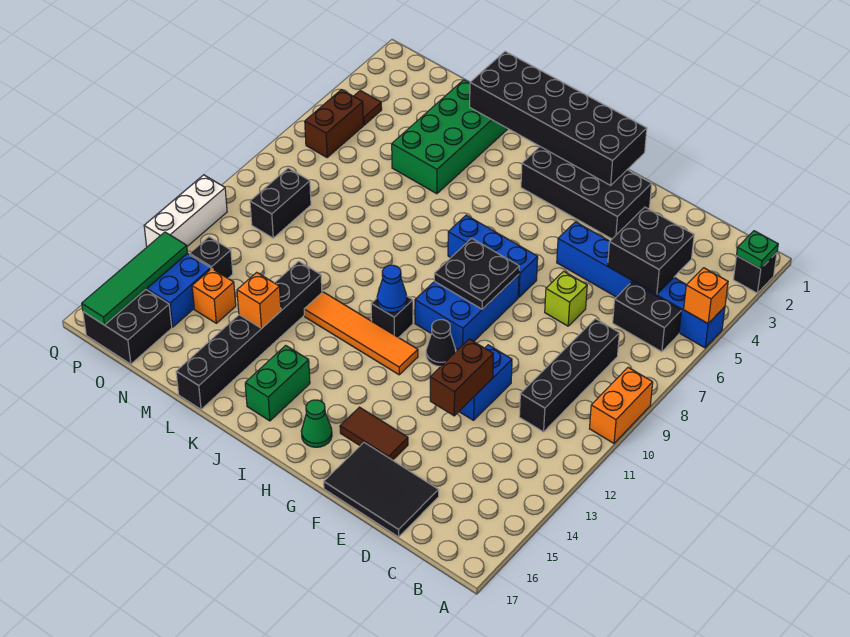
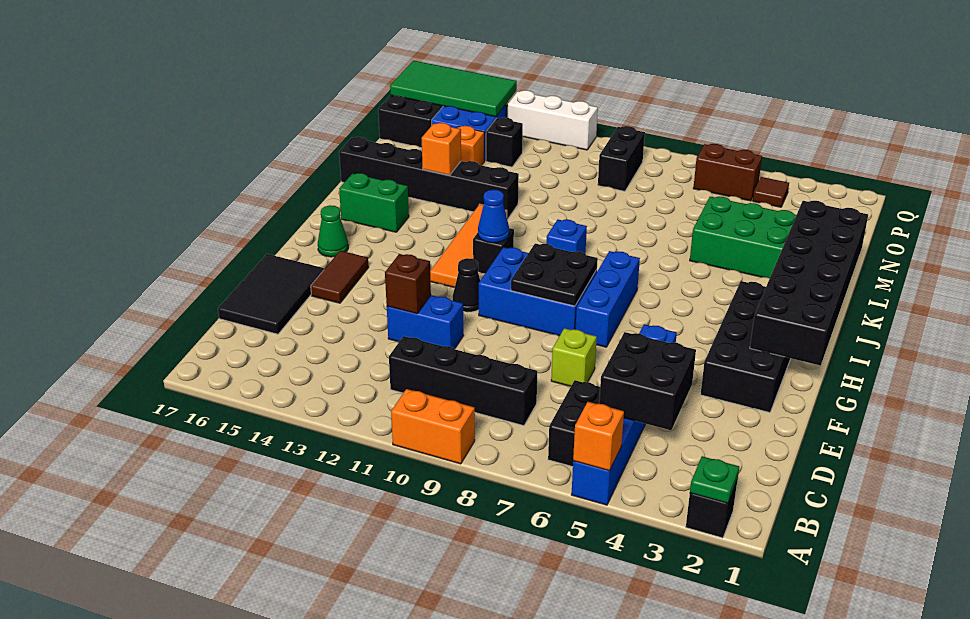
brown 1x2 brick [430,339,493,416] -> brown 1x1 brick [385,254,431,314]
none -> blue 1x1 brick [547,220,587,253]
black 1x2 brick [250,168,311,238] -> black 1x2 brick turned to [598,126,645,191]
green 1x4 tile [82,232,187,325] -> green 2x4 tile [390,61,517,117]

